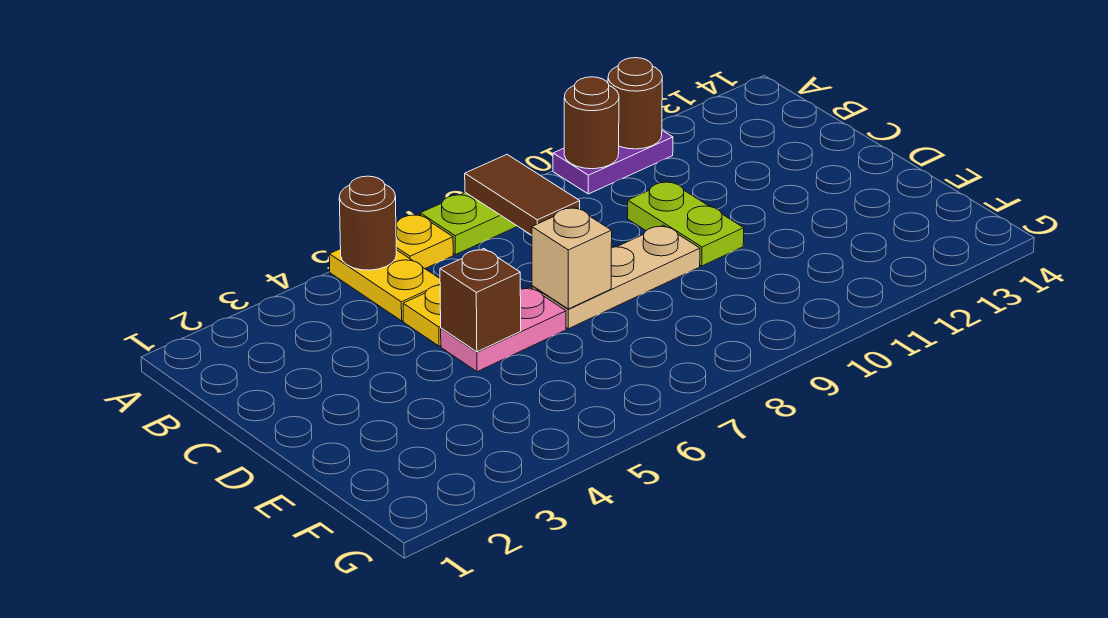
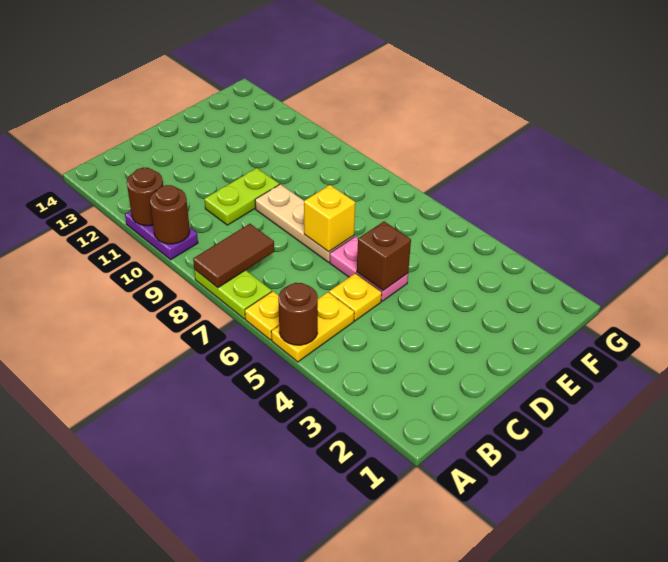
tan 1x1 brick [532,207,612,309] -> yellow 1x1 brick [304,185,355,252]

